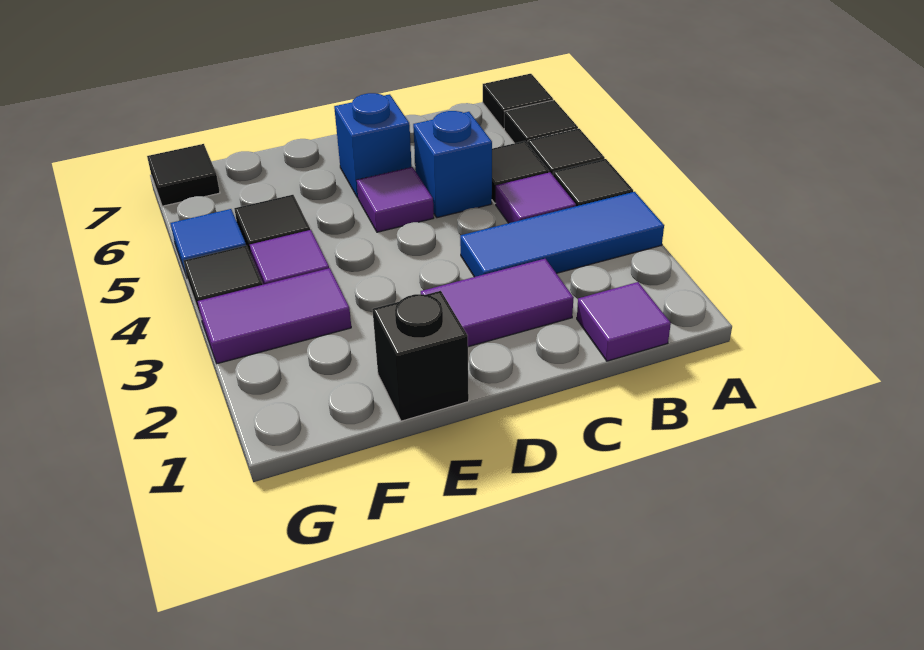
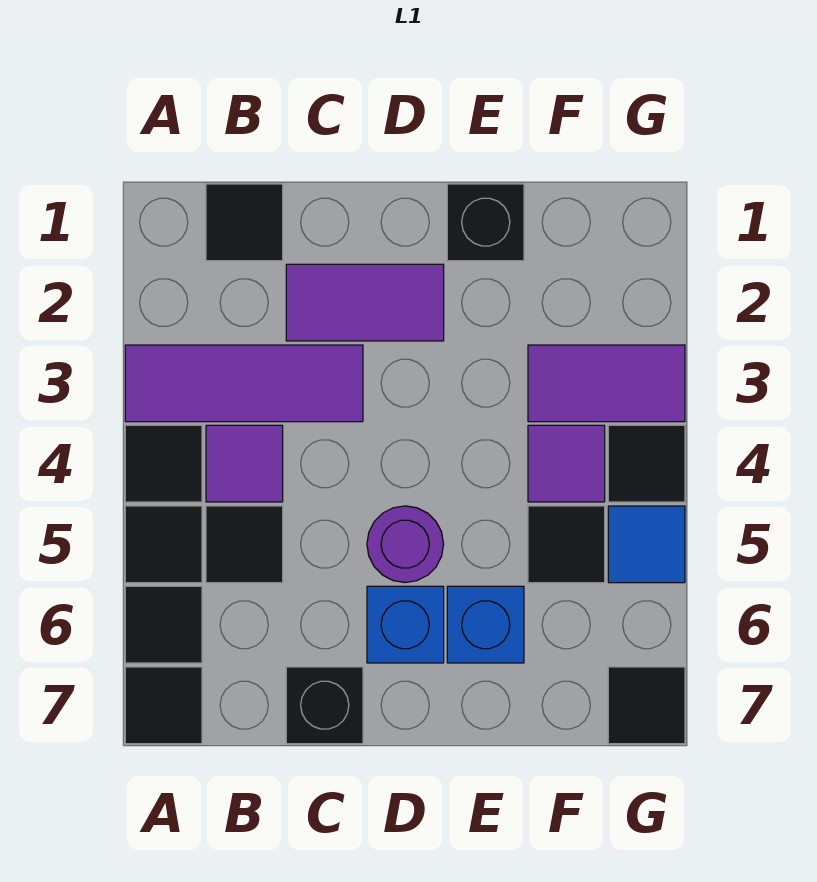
blue 1x3 tile [460,192,664,277] -> purple 1x3 tile [125,345,363,422]
purple 1x1 tile [577,282,671,361] -> black 1x1 tile [206,184,283,261]
blue 1x1 brick [413,111,492,218] -> blue 1x1 brick moved to [447,586,524,663]
none -> black 1x1 brick [286,667,363,744]
purple 1x1 tile [357,167,434,232] -> purple 1x1 round brick [367,506,444,583]

